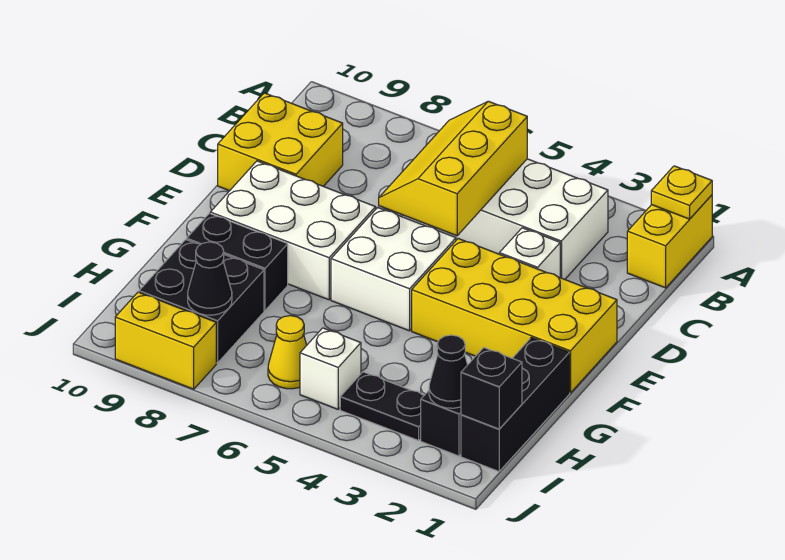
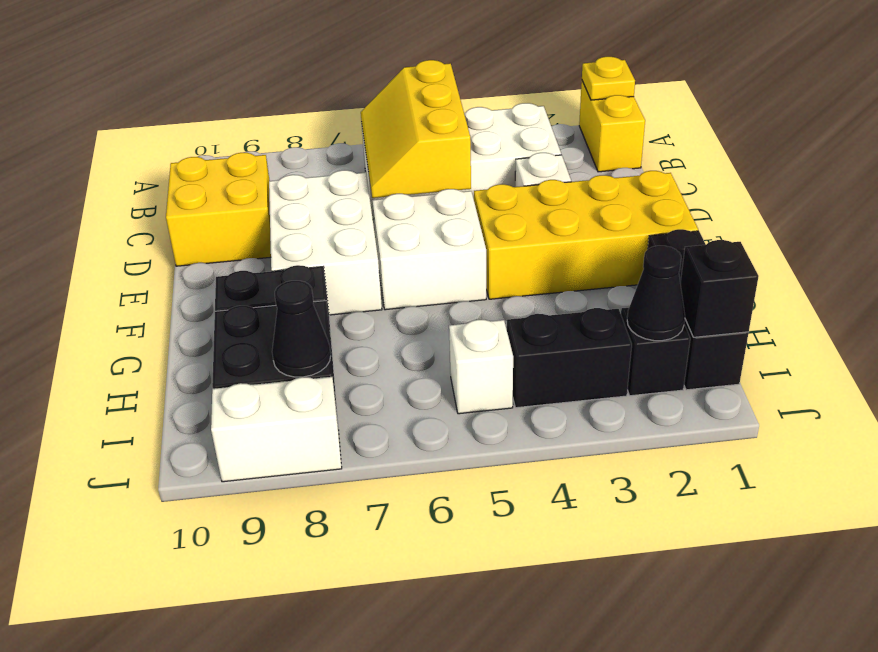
white 2x3 brick [210,161,376,300] -> white 2x3 brick turned to [269,170,382,315]
black 1x2 plate [340,372,424,440] -> black 1x2 brick [507,308,632,408]
yellow 1x1 cone [268,316,307,389] -> none
yellow 1x2 brick [115,292,216,389] -> white 1x2 brick [211,377,342,482]

